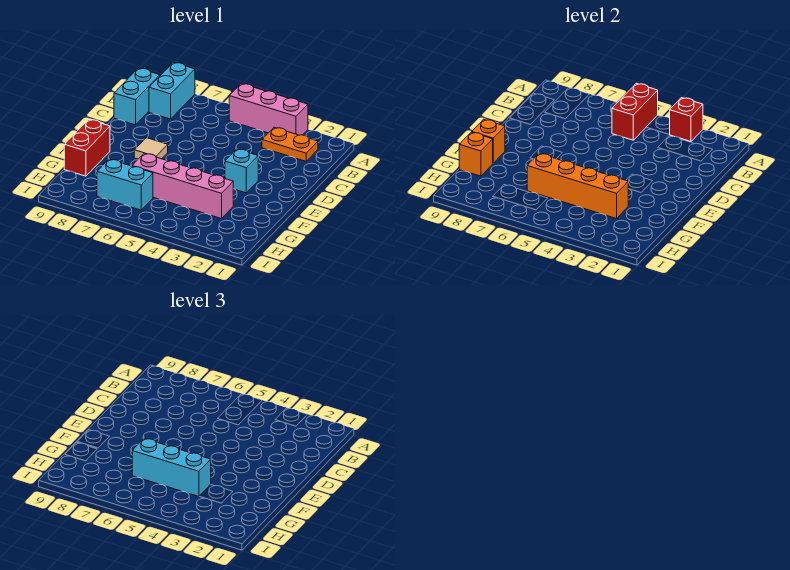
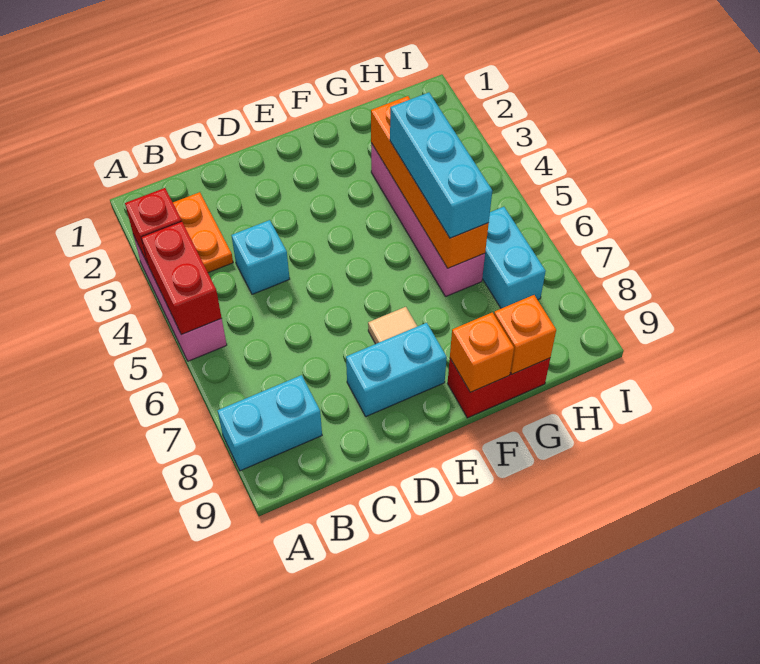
red 1x2 brick [612,83,658,140] -> red 1x2 brick turned to [141,221,222,335]
cyan 1x2 brick [114,68,160,125] -> cyan 1x2 brick moved to [346,323,447,417]
cyan 1x1 brick [225,149,258,193] -> cyan 1x1 brick moved to [232,220,290,294]

